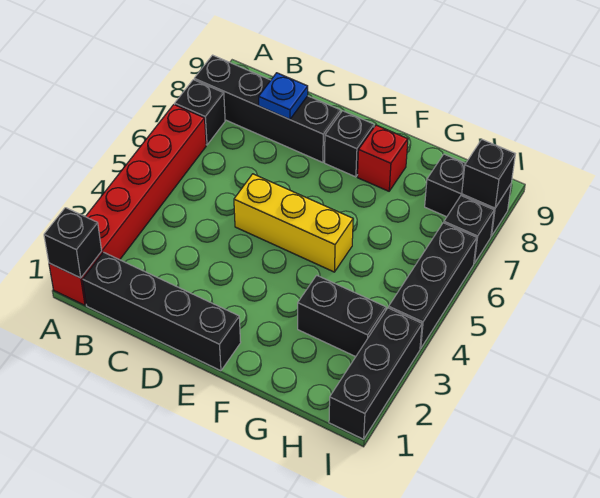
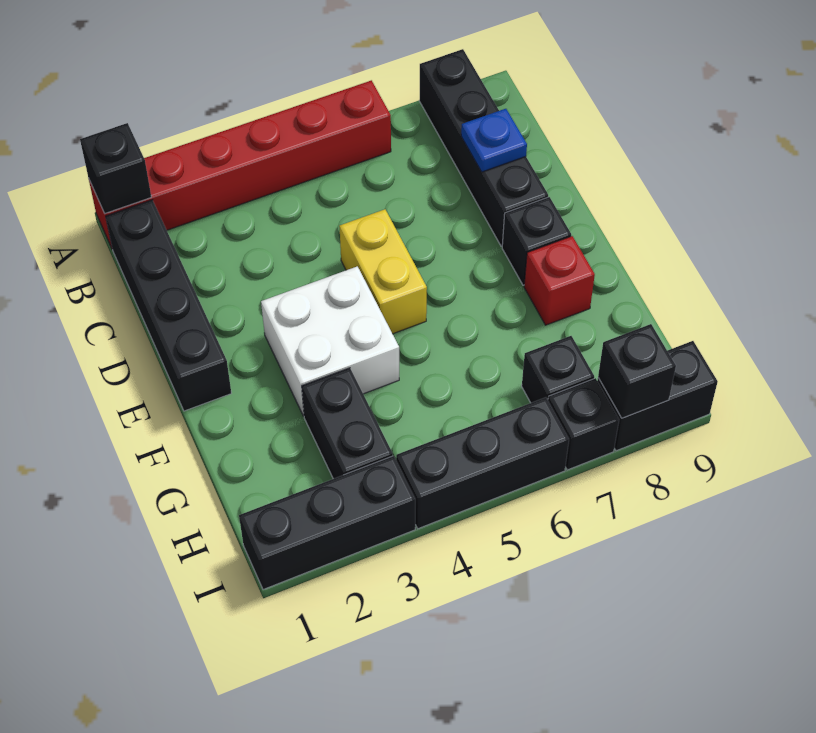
black 1x1 brick [175,80,225,145] -> black 1x1 brick moved to [522,336,594,403]
yellow 1x3 brick [234,174,353,272] -> yellow 1x2 brick [339,209,427,334]
none -> white 2x2 brick [261,266,399,416]
black 1x2 brick [425,154,511,236] -> black 1x2 brick turned to [597,341,718,451]

